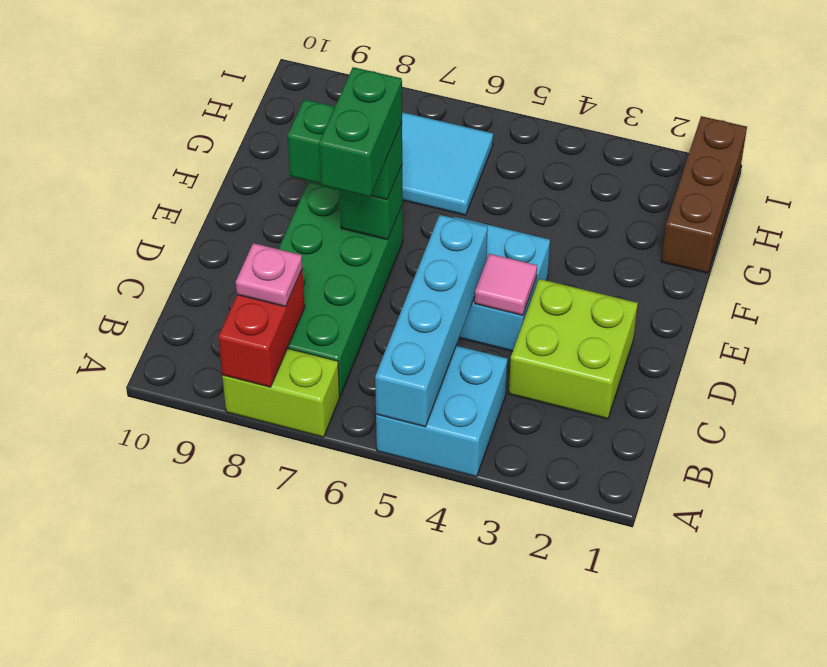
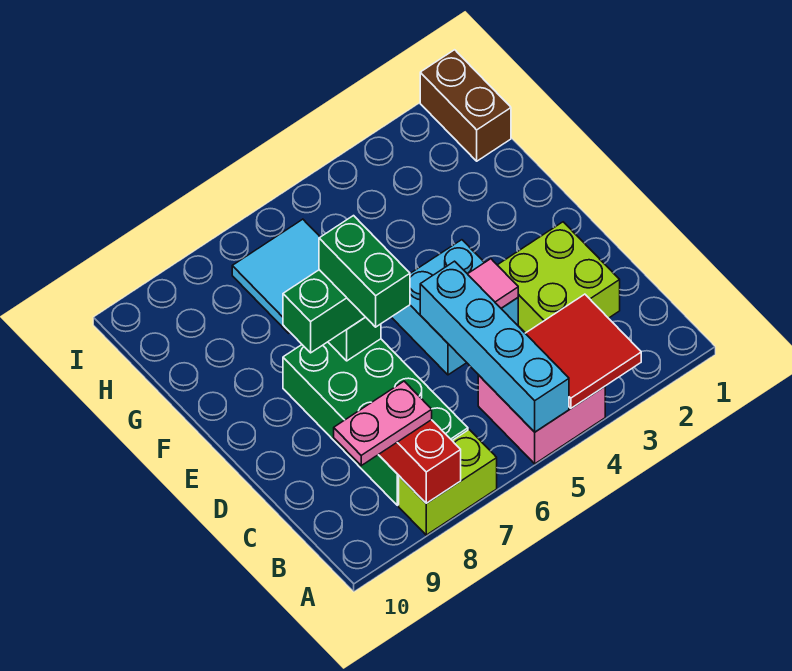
none -> red 2x2 tile [525,294,641,408]
cyan 2x2 brick [376,346,507,477] -> pink 2x2 brick [478,375,605,464]
pink 1x1 plate [236,243,302,307] -> pink 1x2 plate [334,381,432,466]
brown 1x3 brick [661,116,747,273] -> brown 1x2 brick [420,50,511,161]

